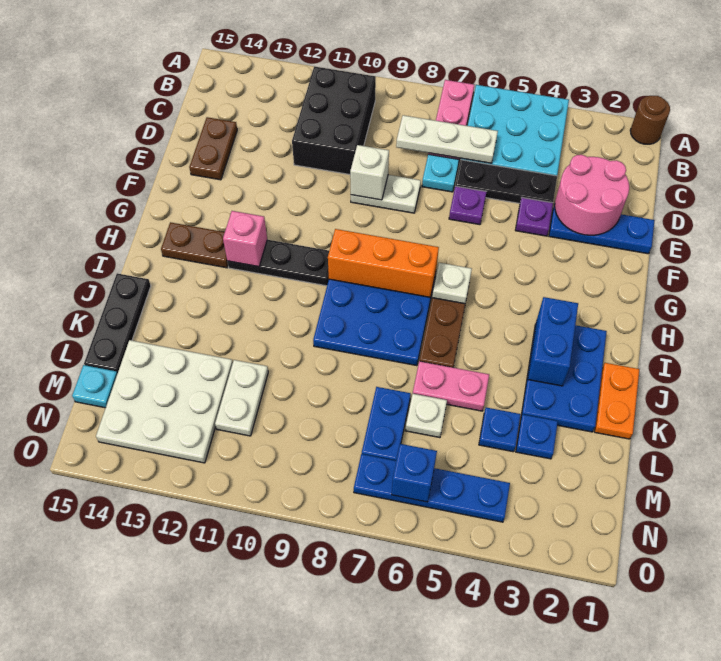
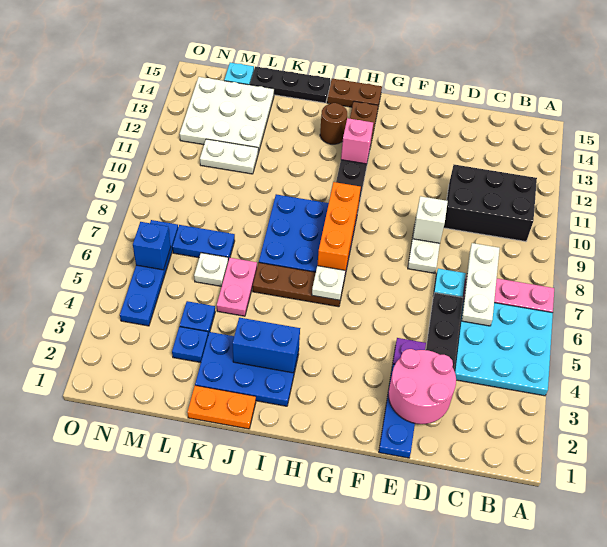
brown 1x1 round brick [630,96,670,144] -> brown 1x1 round brick moved to [320,103,347,144]
brown 1x2 plate [189,117,237,180] -> brown 1x2 plate moved to [327,79,382,107]
purple 1x1 plate [449,186,486,225] -> none

